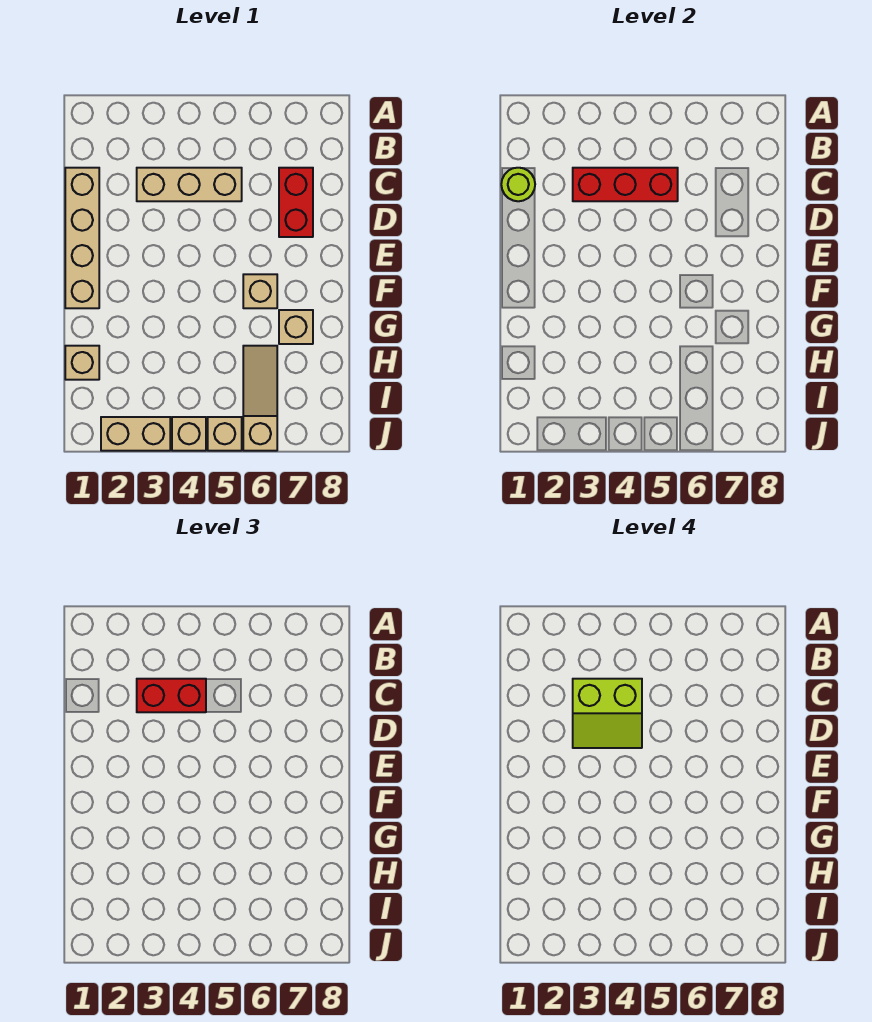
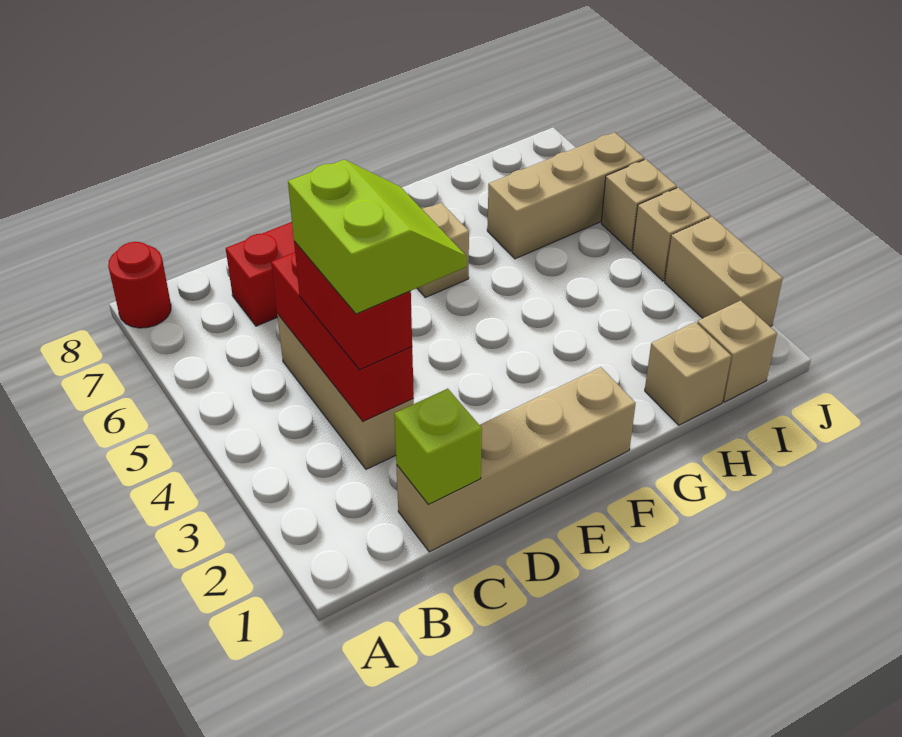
none -> red 1x1 round brick [108,242,171,328]
lime 1x1 round brick [501,168,535,201] -> lime 1x1 brick [394,389,482,504]
tan 1x1 brick [279,310,313,344] -> tan 1x1 brick moved to [697,300,777,402]
tan 1x3 slope [243,346,277,451] -> tan 1x3 brick [487,132,644,259]

